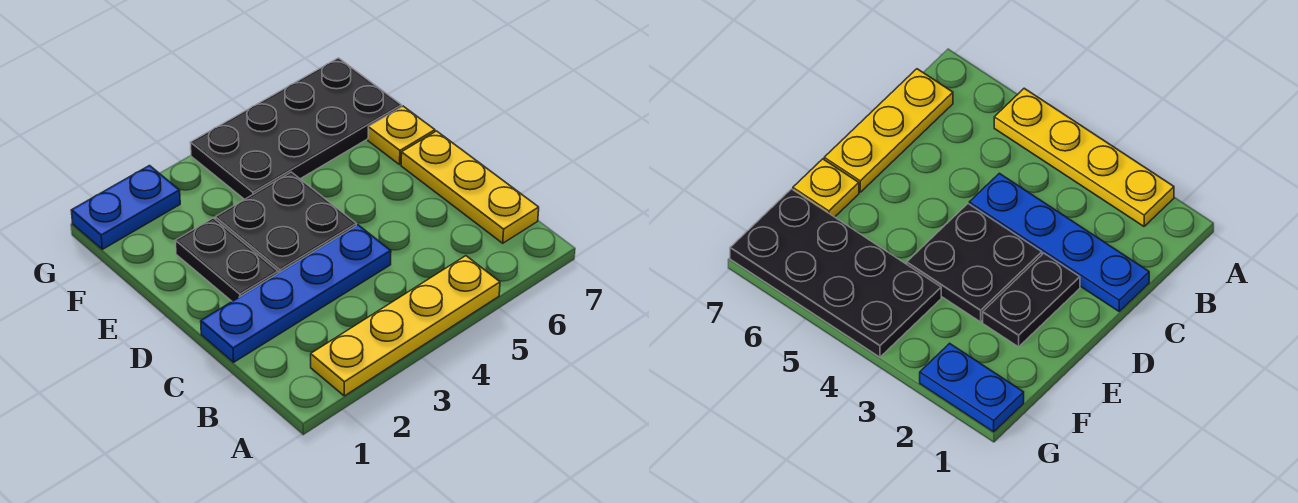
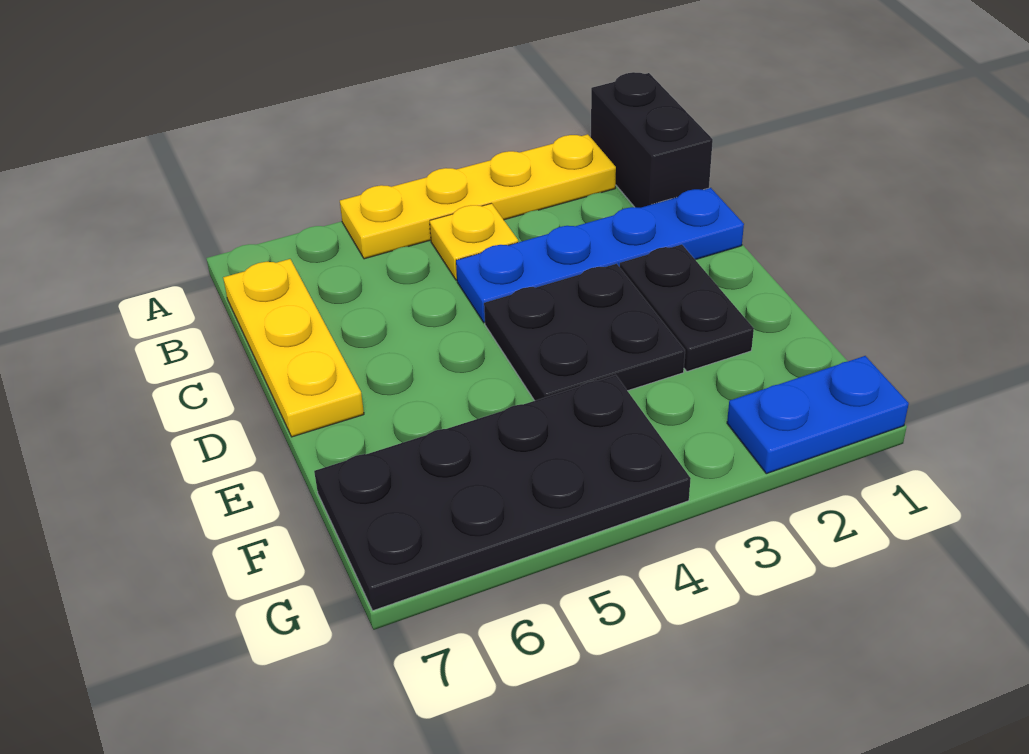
none -> black 1x2 brick [591,72,713,208]
yellow 1x1 plate [368,106,435,165] -> yellow 1x1 plate moved to [430,203,518,280]

